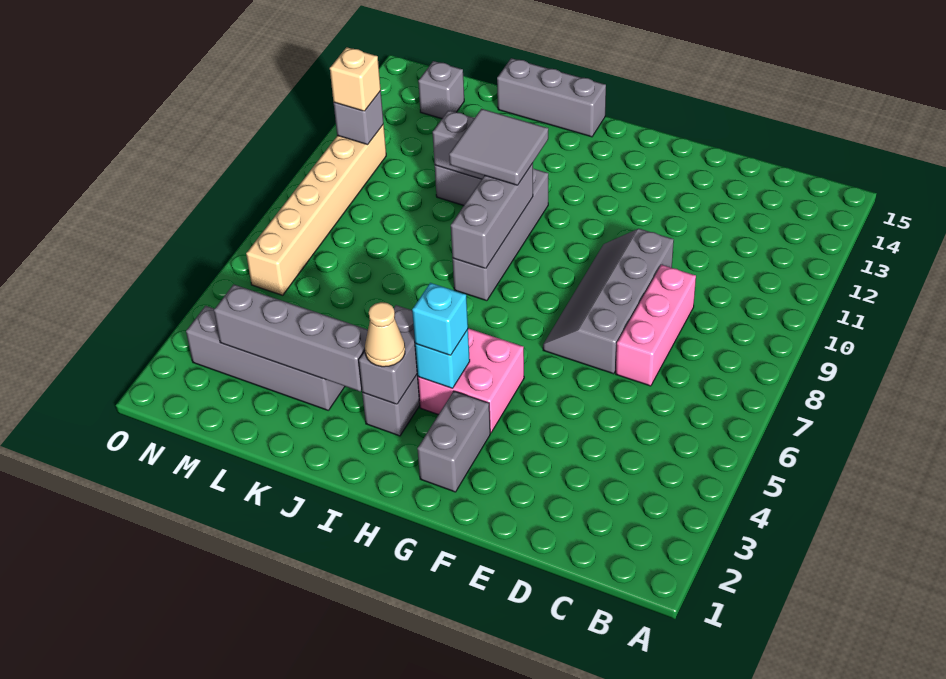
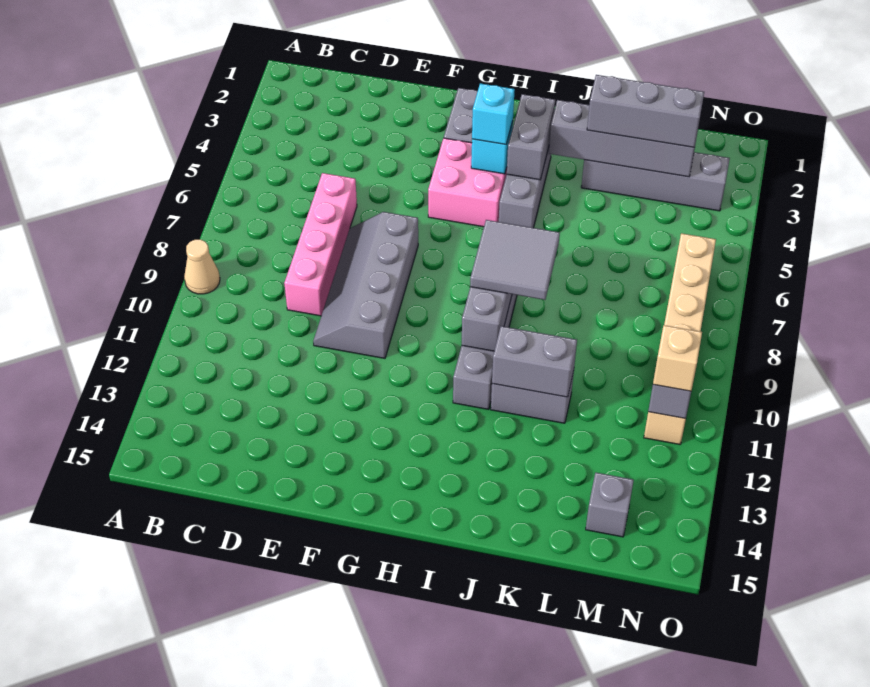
pink 1x3 brick [616,265,696,386] -> pink 1x4 brick [284,173,357,316]
grey 2x4 slope [543,229,674,374] -> grey 2x4 slope turned to [313,212,418,358]
tan 1x1 cone [365,302,405,367] -> tan 1x1 cone moved to [184,240,220,294]
grey 2x2 tile [449,109,548,185] -> grey 2x2 tile moved to [470,220,560,300]
grey 1x3 brick [497,58,606,137] -> grey 1x3 brick moved to [587,75,704,147]

